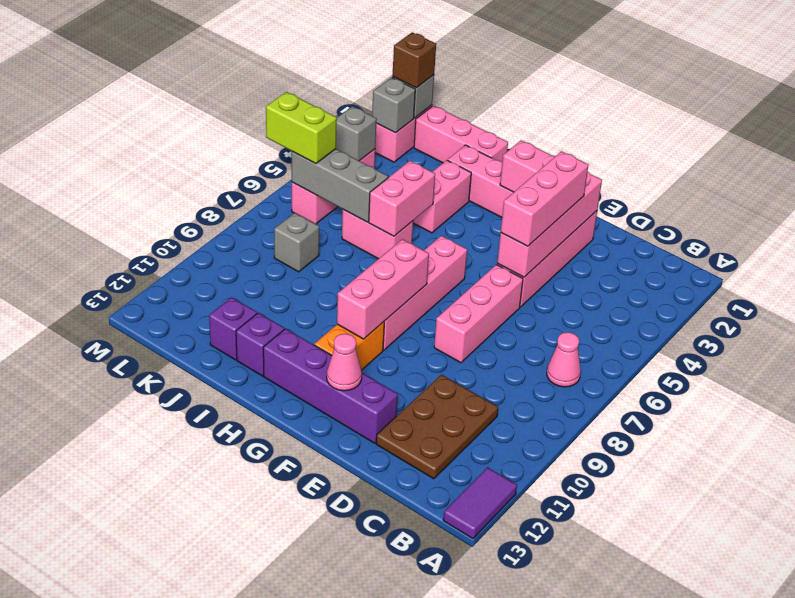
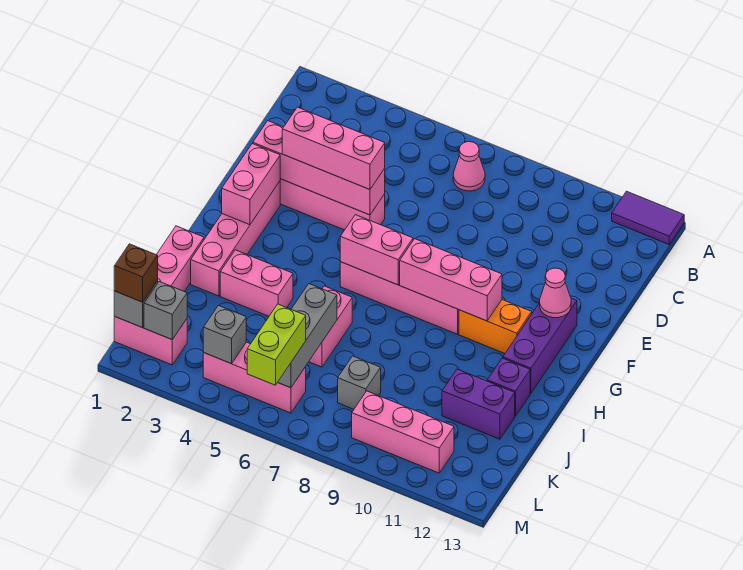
brown 2x3 plate [376,375,498,479] -> none
pink 1x3 brick [434,265,523,363] -> pink 1x3 brick moved to [352,391,454,473]
purple 1x4 brick [263,329,398,443] -> purple 1x3 brick [503,298,577,393]
pink 1x2 brick [369,161,435,236] -> pink 1x2 brick moved to [340,215,413,285]
purple 1x1 brick [209,297,257,360] -> purple 1x2 brick [442,369,515,439]

